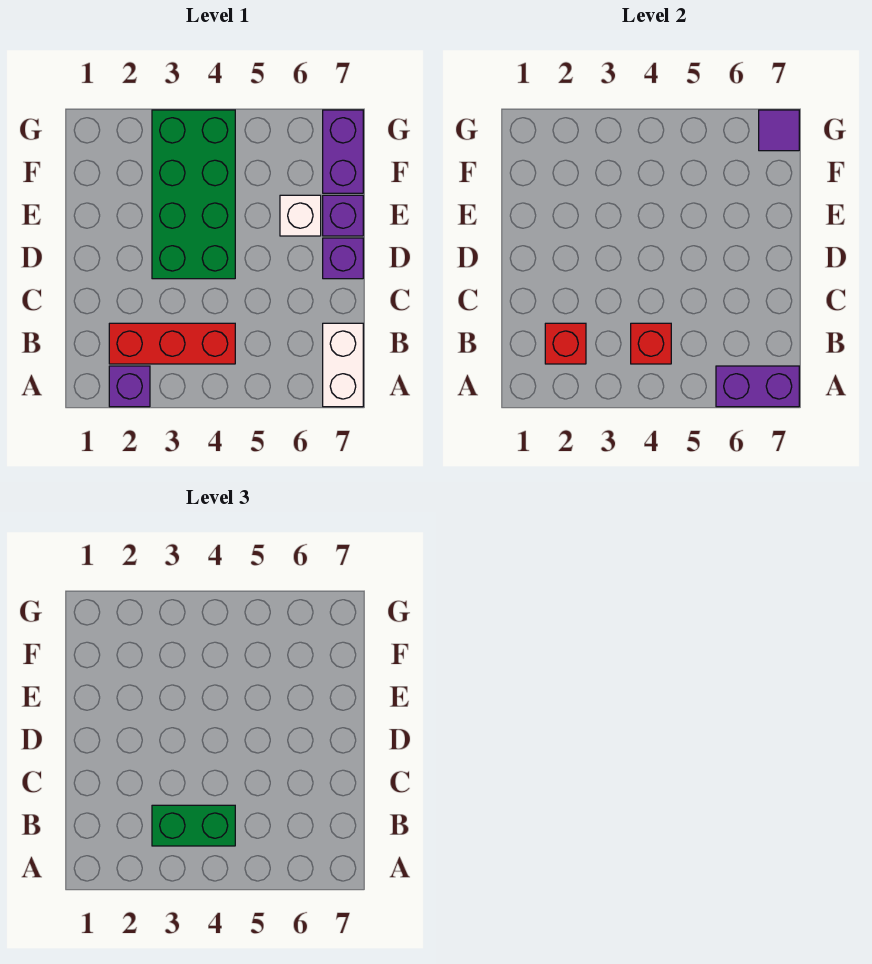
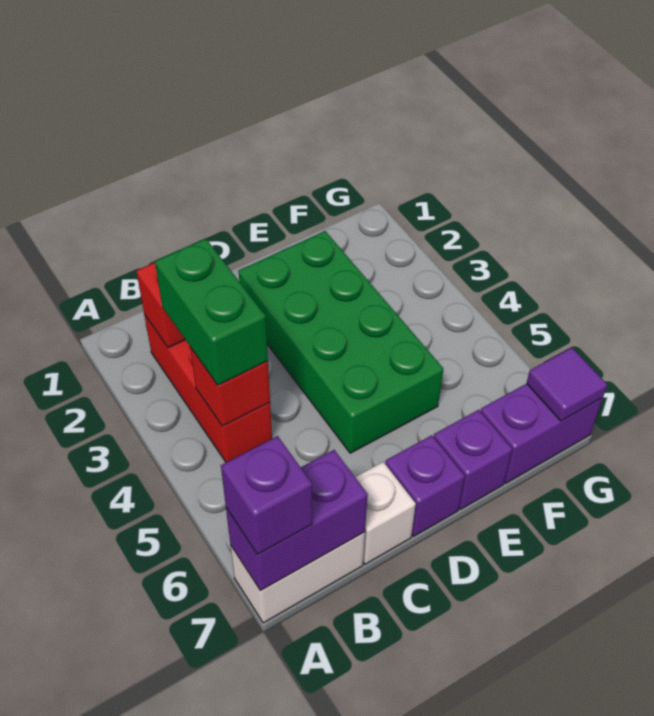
purple 1x1 brick [109,366,150,407] -> purple 1x1 brick moved to [221,436,312,555]
purple 1x2 brick [716,366,799,407] -> purple 1x2 brick turned to [226,450,368,590]
green 2x4 brick [152,110,235,279] -> green 2x4 brick turned to [239,231,443,453]
white 1x1 brick [280,195,321,236] -> white 1x1 brick moved to [355,462,416,564]

